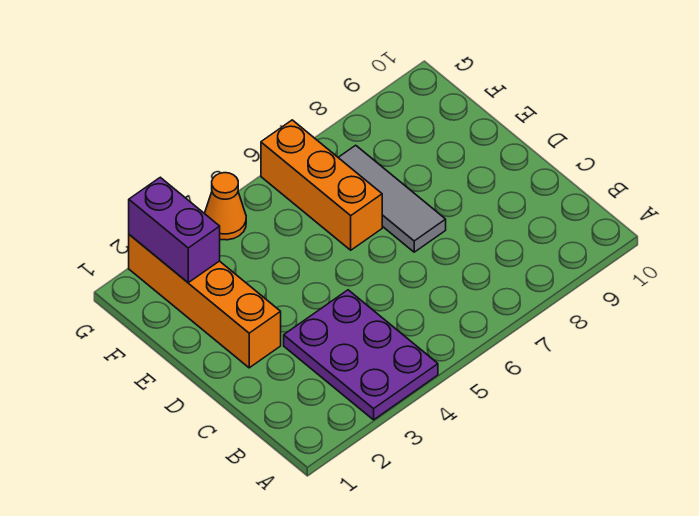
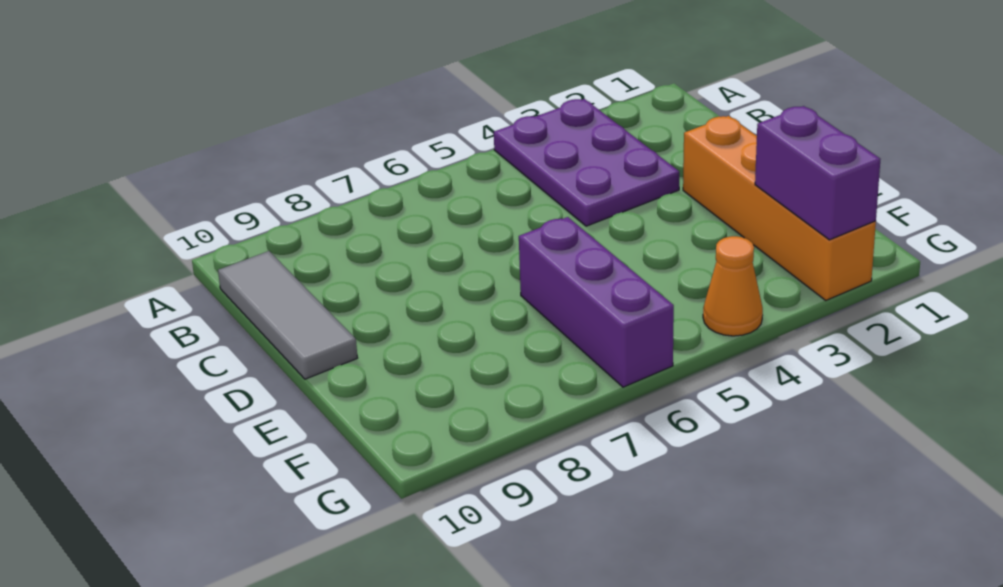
grey 1x3 tile [338,145,446,252] -> grey 1x3 tile moved to [218,251,358,379]
orange 1x3 brick [261,120,382,250] -> purple 1x3 brick [519,217,674,387]

